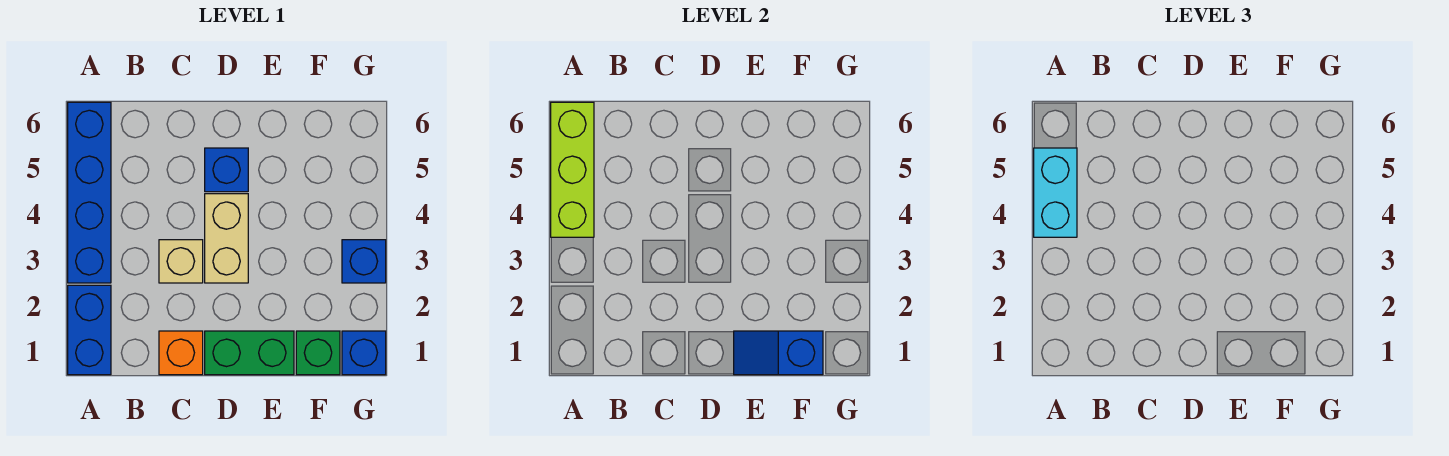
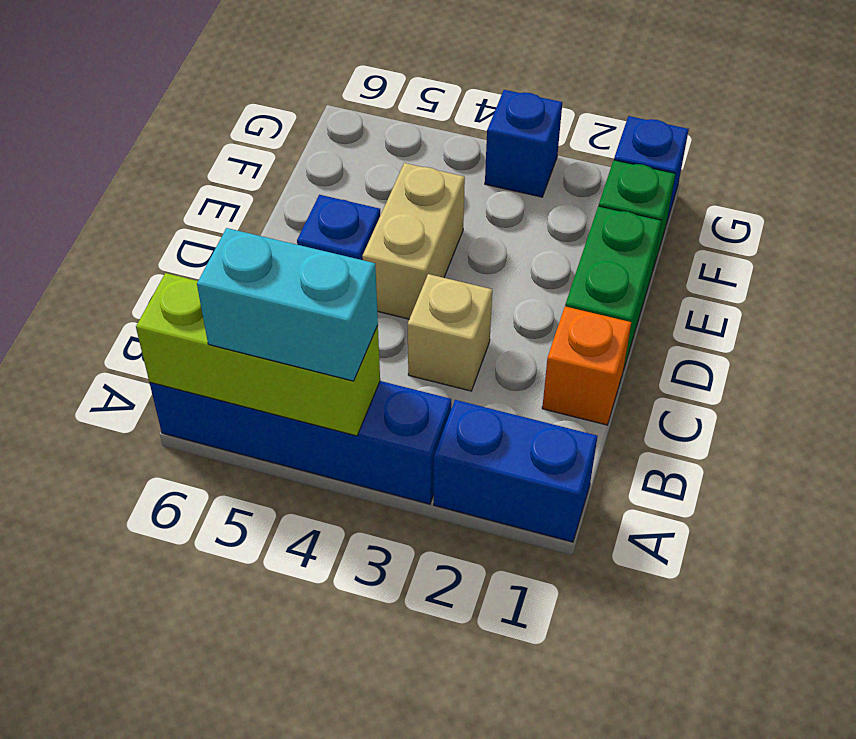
tan 1x2 brick [205,194,248,283] -> tan 1x2 brick turned to [362,163,465,319]
blue 1x2 slope [734,331,823,375] -> none

